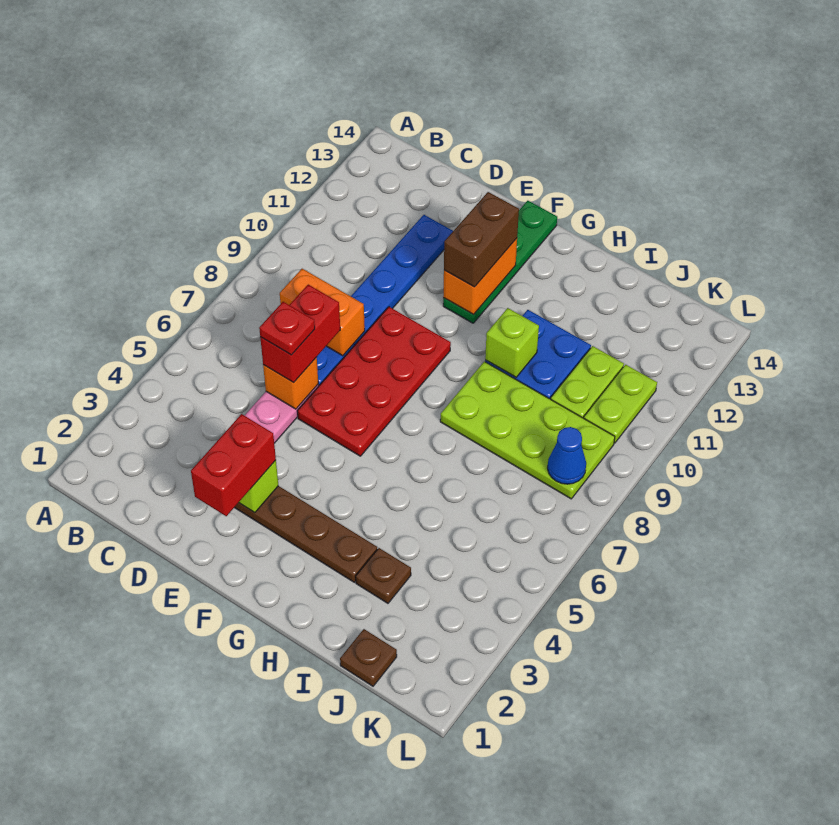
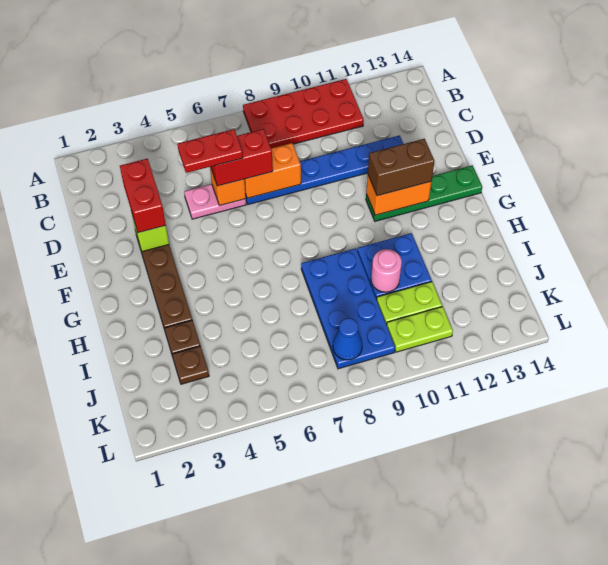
orange 1x2 brick [280,269,365,356] -> orange 1x2 brick turned to [244,143,301,198]
red 1x1 plate [259,302,315,355] -> red 1x2 plate [178,129,243,173]
red 1x2 brick [191,414,276,516] -> red 1x2 brick turned to [120,159,166,233]
red 2x4 plate [298,307,451,456] -> red 2x4 plate moved to [243,79,364,148]
lime 2x4 plate [440,361,615,499] -> blue 2x4 plate [301,248,395,369]
lime 1x1 brick [485,308,539,377] -> none
none -> pink 1x1 round brick [371,249,402,292]
brown 1x1 plate [340,629,397,686] -> brown 1x1 plate moved to [172,346,209,384]

